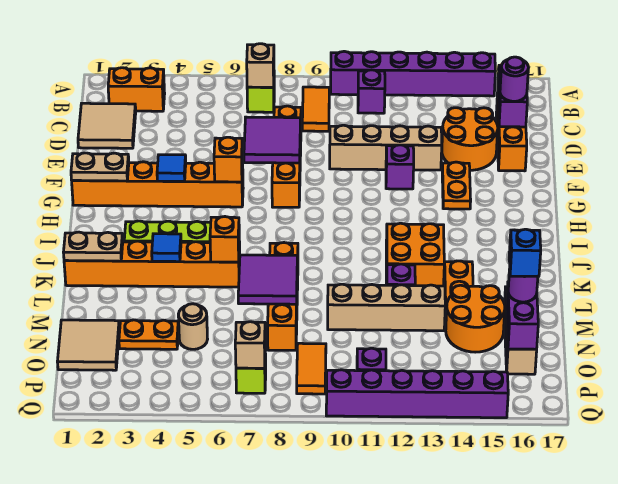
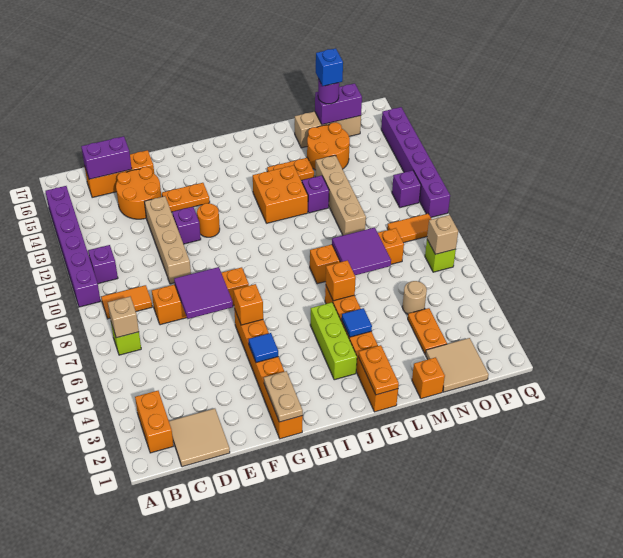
purple 1x1 round brick [500,57,528,101] -> none
none -> orange 1x1 round brick [197,203,220,237]
tan 1x2 plate [64,232,123,261] -> orange 1x2 plate [359,345,399,395]
none -> orange 1x1 brick [412,357,445,399]

